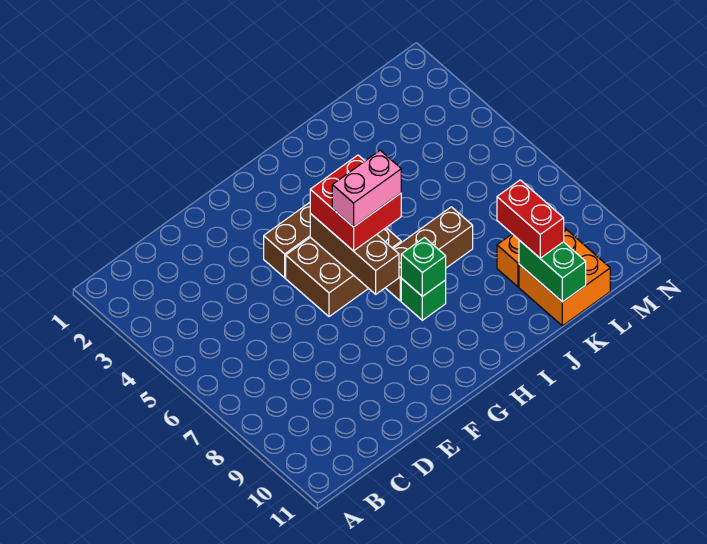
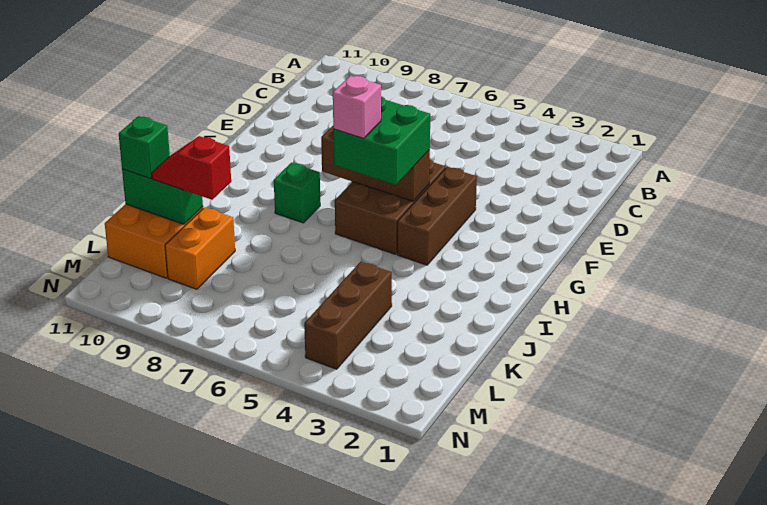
red 2x2 brick [310,155,401,251] -> green 2x2 brick [333,96,430,185]
pink 1x2 brick [332,150,401,227] -> pink 1x1 brick [333,76,381,139]
brown 1x3 brick [386,207,473,301] -> brown 1x3 brick moved to [304,262,392,369]
green 1x1 brick [401,238,446,296] -> green 1x1 brick moved to [119,116,170,179]
red 1x2 brick [497,180,564,258] -> red 1x2 slope [152,136,231,200]

